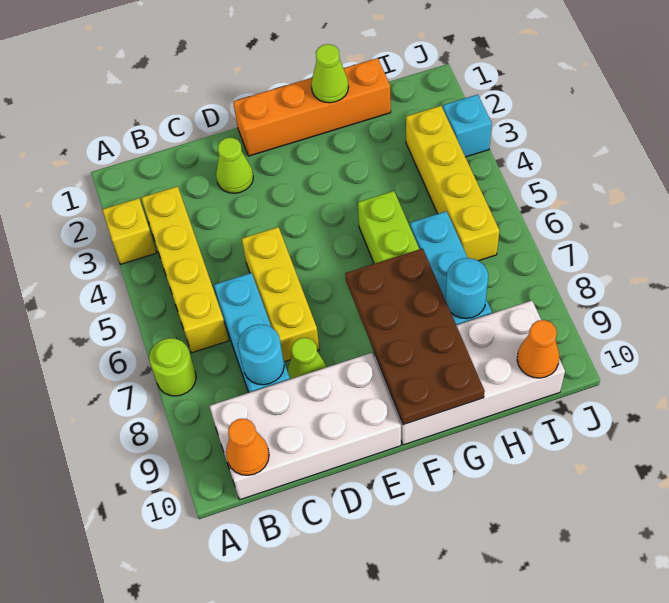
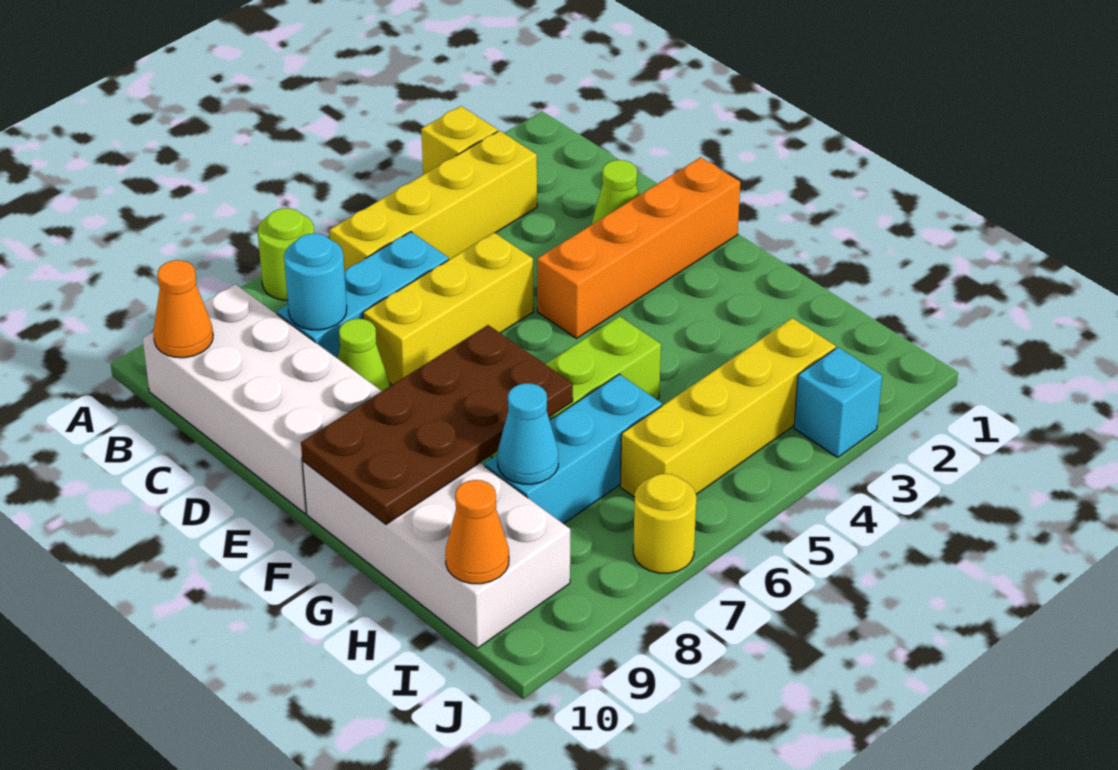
orange 1x4 brick [233,58,391,156] -> orange 1x4 brick turned to [537,157,740,338]
lime 1x1 cone [311,44,349,103] -> none
cyan 1x1 round brick [445,258,488,319] -> cyan 1x1 cone [497,383,558,484]
none -> yellow 1x1 round brick [633,474,696,573]

